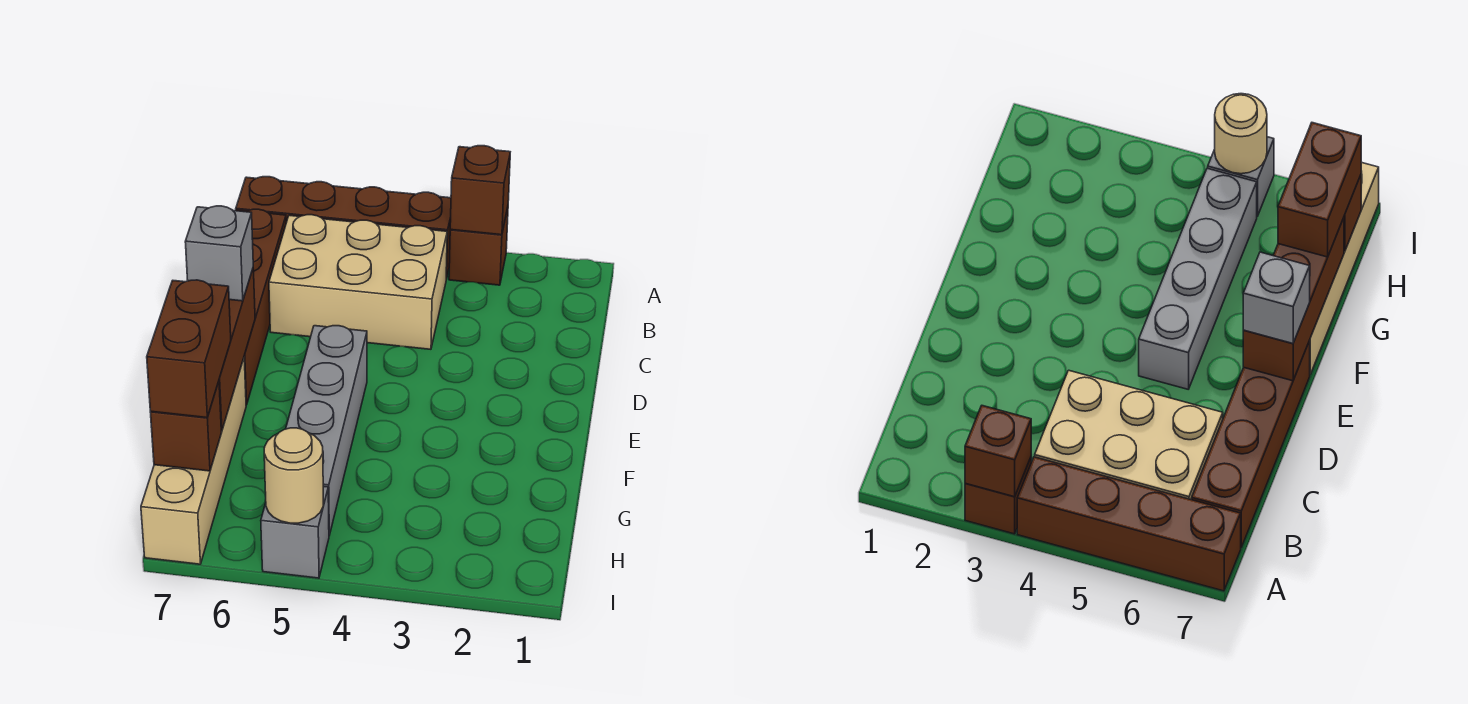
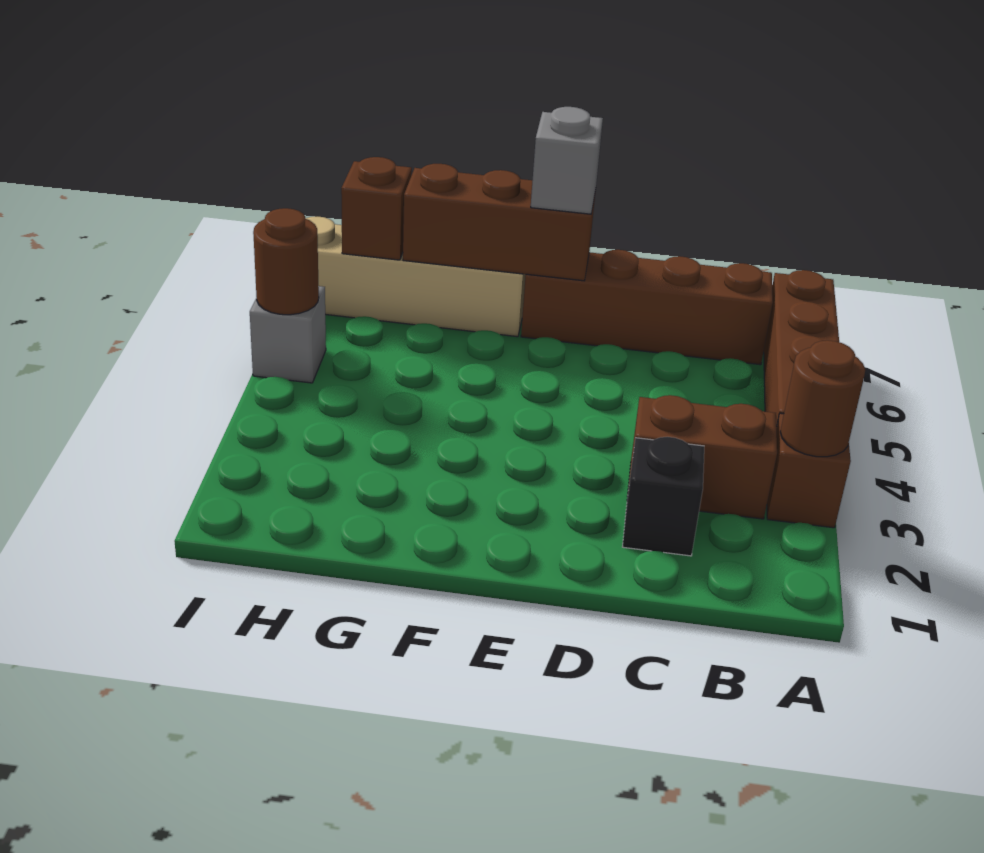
brown 1x1 brick [450,146,510,235] -> brown 1x1 round brick [780,340,865,457]
tan 2x3 brick [269,215,447,349] -> none
none -> black 1x1 brick [623,437,704,556]
grey 1x4 brick [286,326,367,536] -> none
brown 1x2 brick [147,280,231,418] -> brown 1x2 brick moved to [627,395,777,519]
tan 1x1 round brick [264,428,323,523] -> brown 1x1 round brick [253,208,319,315]

